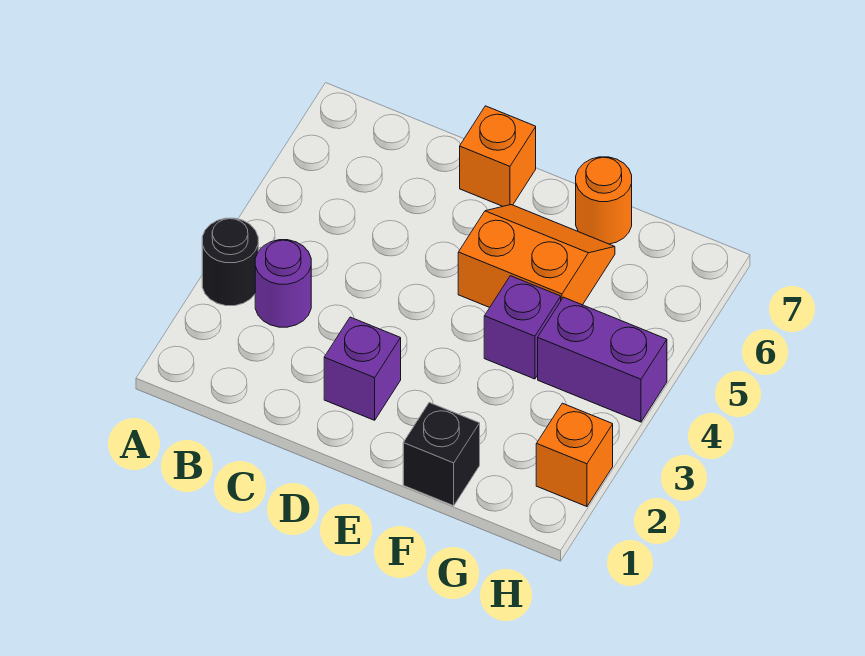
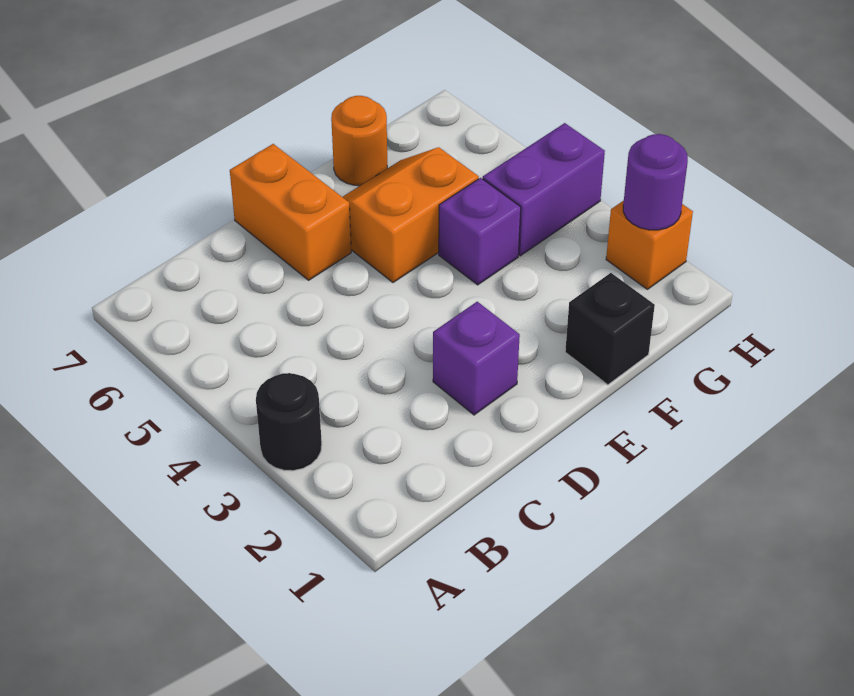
purple 1x1 round brick [255,240,311,327] -> purple 1x1 round brick moved to [623,134,688,230]
orange 1x1 brick [460,106,536,206] -> orange 1x2 brick [230,144,351,280]

